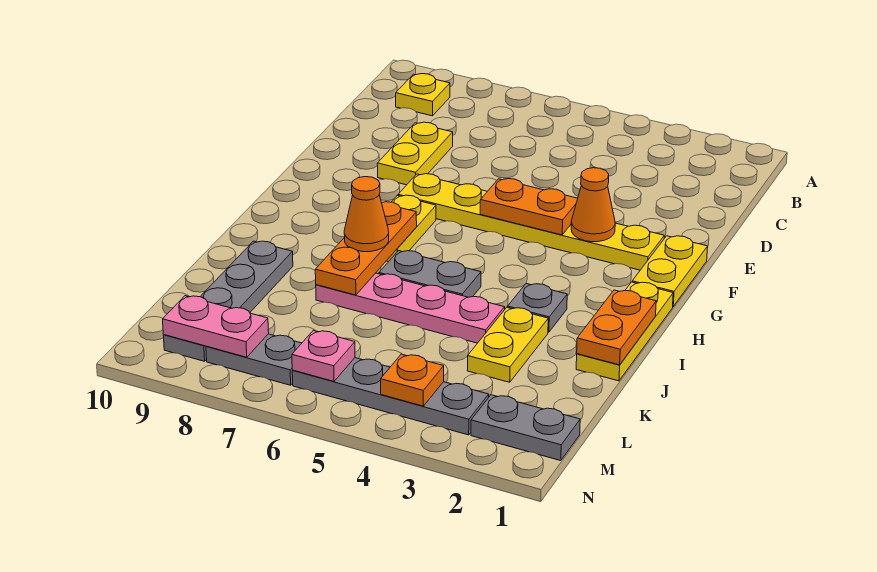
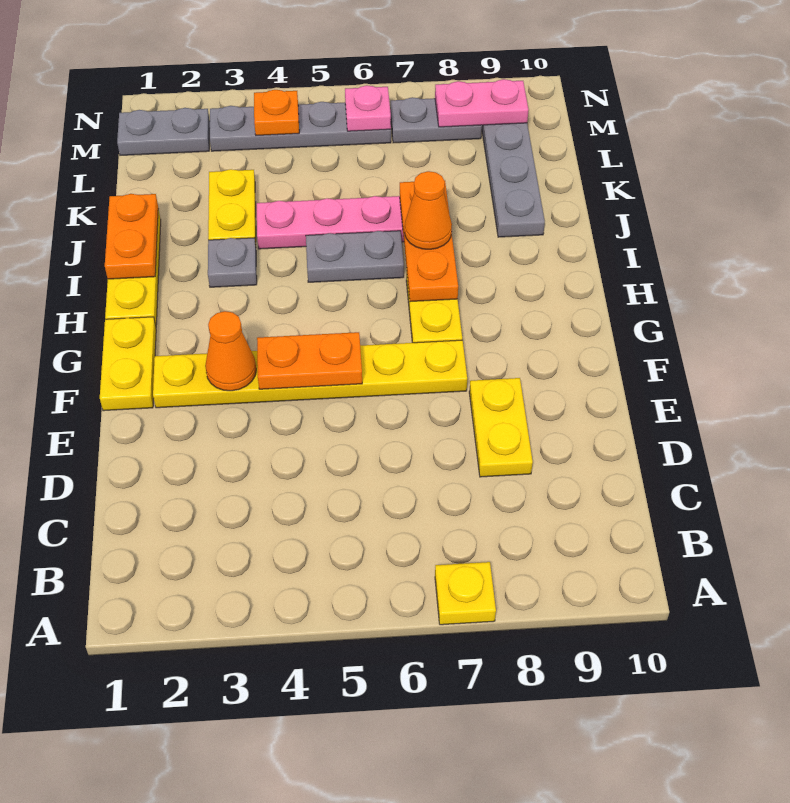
yellow 1x1 plate [396,74,450,116] -> yellow 1x1 plate moved to [435,562,496,625]

